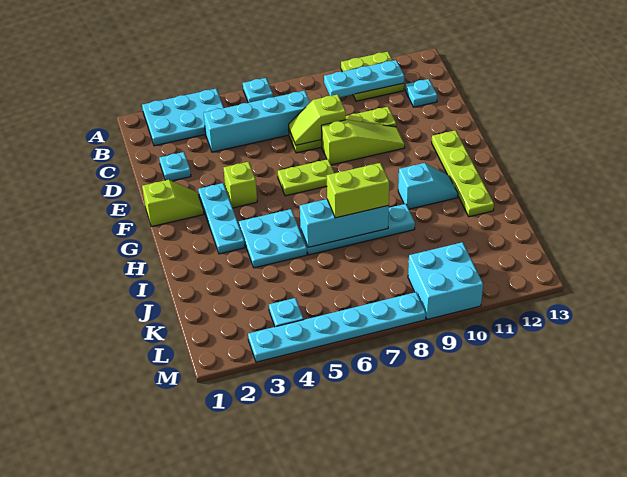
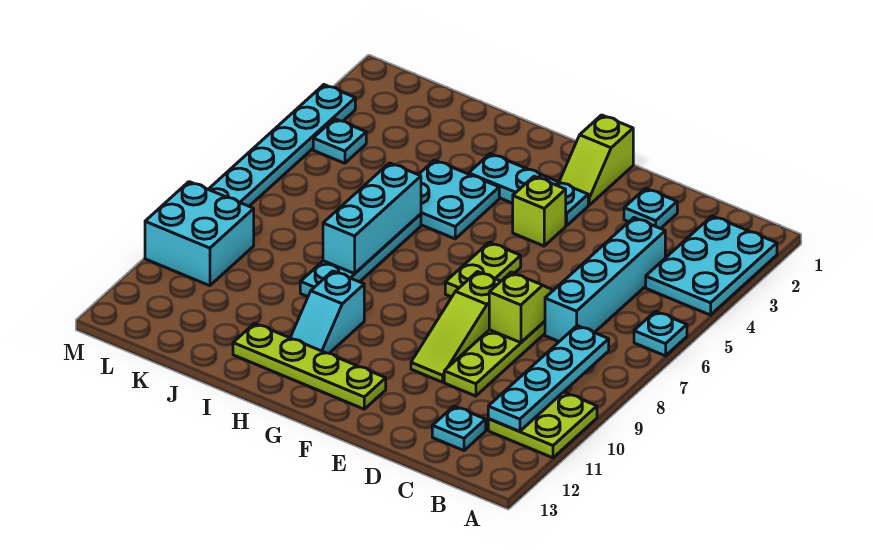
cyan 1x3 plate [324,60,404,97] -> cyan 1x4 plate [488,326,609,432]
lime 1x2 brick [327,163,389,218] -> none

